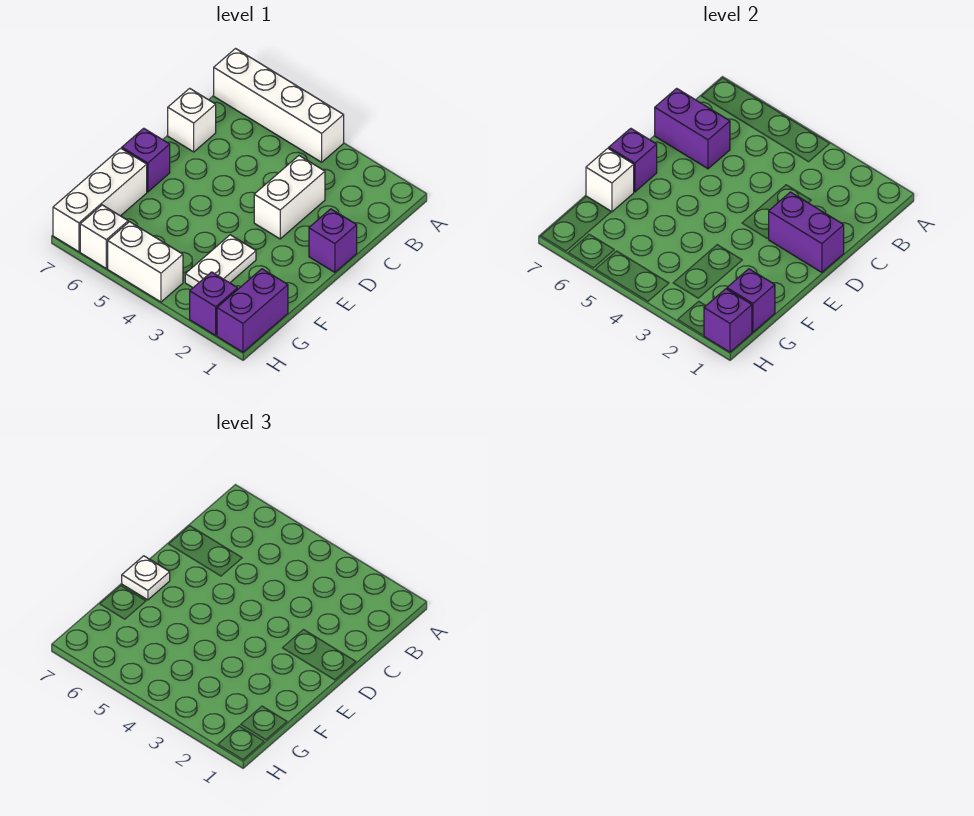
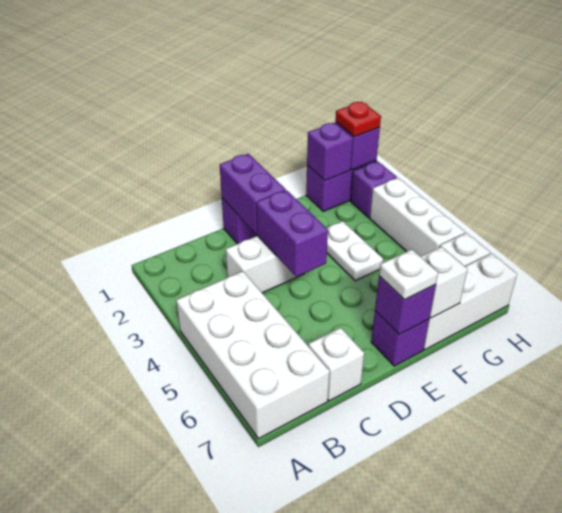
white 1x4 brick [214,49,344,162] -> white 2x4 brick [176,271,330,439]
purple 1x2 brick [655,88,730,169] -> purple 1x2 brick moved to [256,190,328,277]
white 1x2 plate [185,235,256,288] -> white 1x2 plate turned to [327,221,383,281]
none -> red 1x1 plate [335,102,381,137]
white 1x2 brick [108,222,183,302] -> white 1x3 brick [370,178,465,257]

